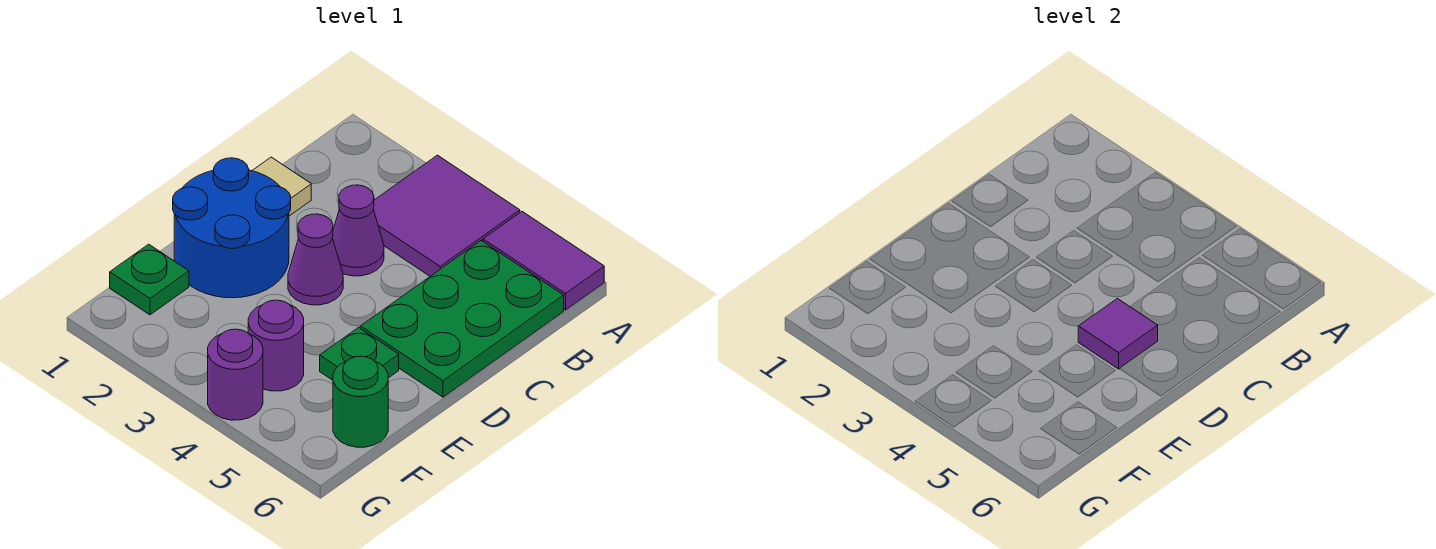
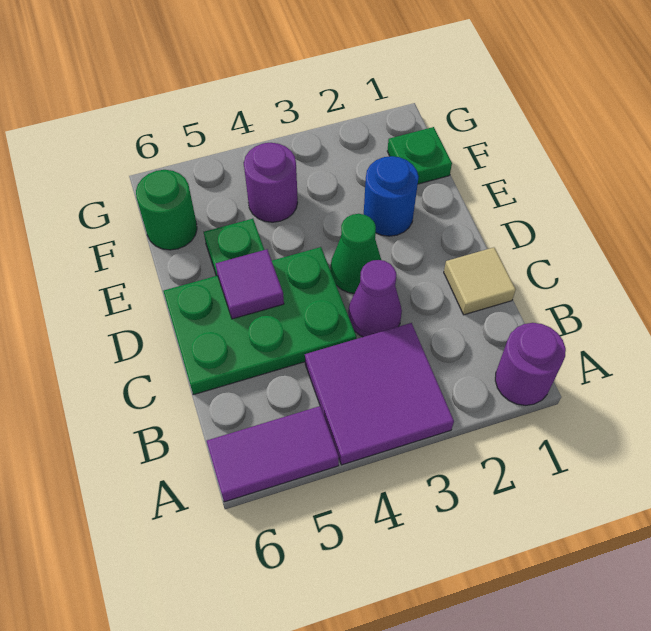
green 2x3 plate [360,241,564,397] -> green 2x3 plate turned to [163,247,356,395]
blue 2x2 round brick [173,158,291,298] -> blue 1x1 round brick [364,156,419,236]
purple 1x1 cone [288,214,343,305] -> green 1x1 cone [330,214,381,293]
purple 1x1 round brick [208,329,263,420] -> purple 1x1 round brick moved to [495,323,566,405]

